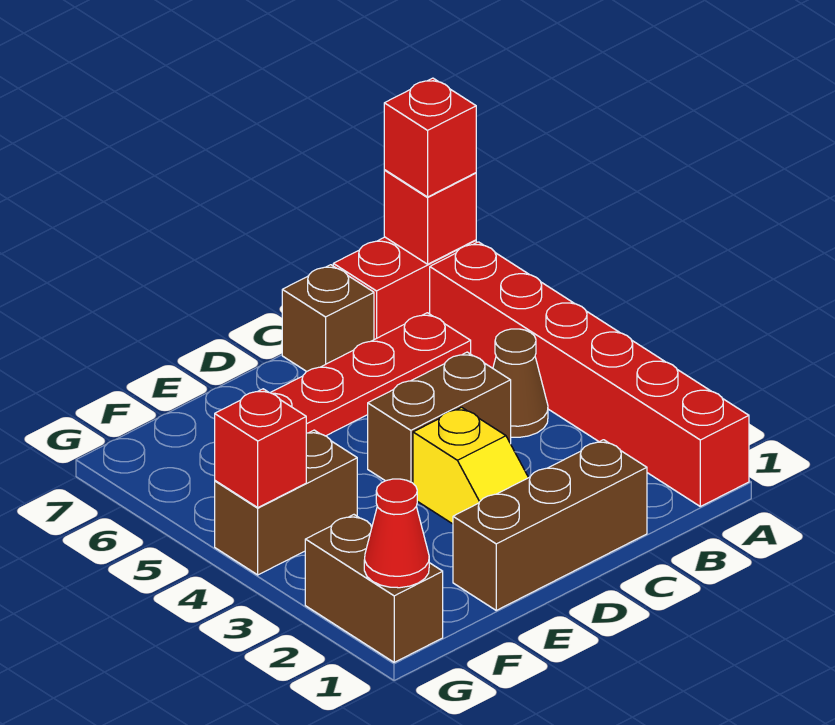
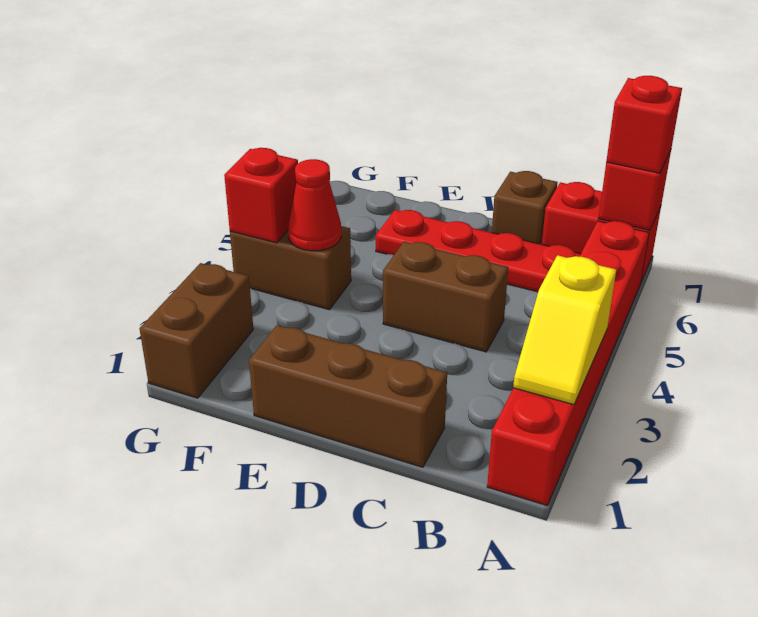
brown 1x1 cone [493,329,548,437] -> none
yellow 1x2 slope [413,407,528,524] -> yellow 1x2 slope moved to [513,255,616,405]
red 1x1 cone [364,479,429,588] -> red 1x1 cone moved to [288,159,341,251]

